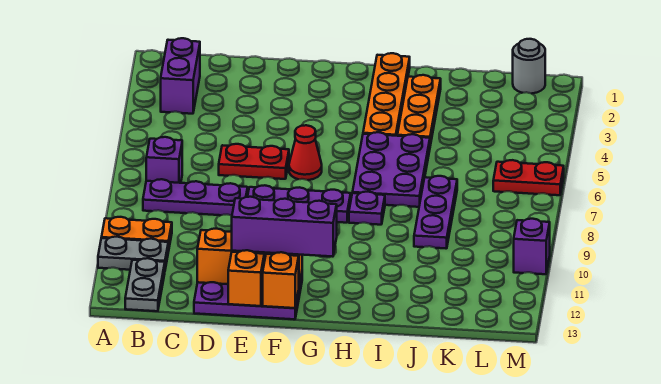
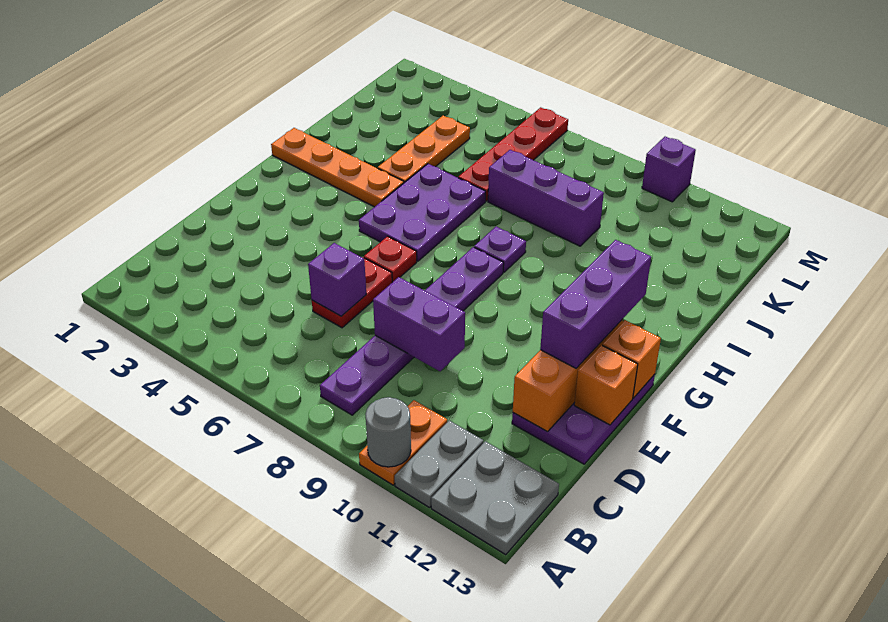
purple 1x2 brick [161,38,200,114] -> purple 1x2 brick moved to [373,277,465,371]
purple 1x1 brick [146,137,182,183] -> purple 1x1 brick moved to [308,243,366,316]
grey 1x2 plate [125,258,165,311] -> grey 2x2 plate [431,441,559,555]
red 1x1 cone [289,125,322,180] -> red 1x1 plate [364,236,417,282]
purple 2x3 plate [352,132,430,207] -> purple 2x3 plate turned to [359,164,486,261]
orange 1x3 plate [397,75,441,146] -> orange 1x3 plate turned to [378,116,470,183]
purple 1x3 plate [414,176,457,249] -> purple 1x3 brick [488,150,604,246]
grey 1x1 round brick [513,39,545,93] -> grey 1x1 round brick moved to [365,397,411,467]
red 1x2 plate [493,160,564,195] -> red 1x4 plate [458,107,568,201]

